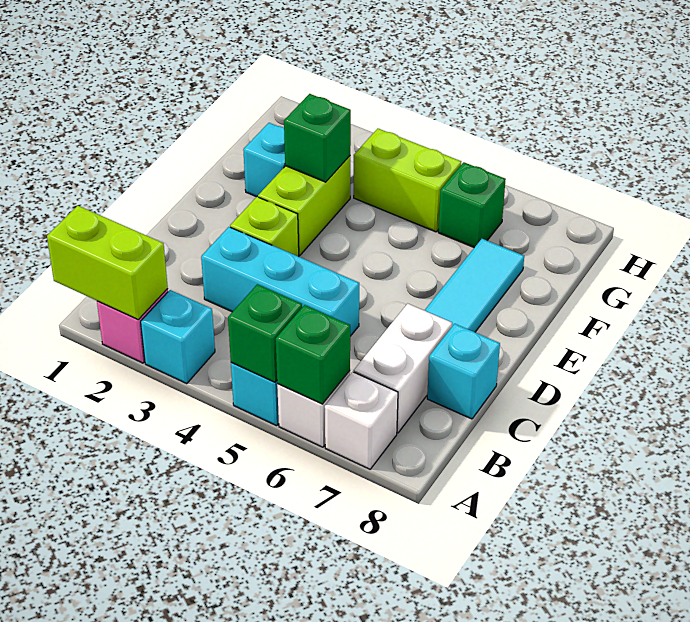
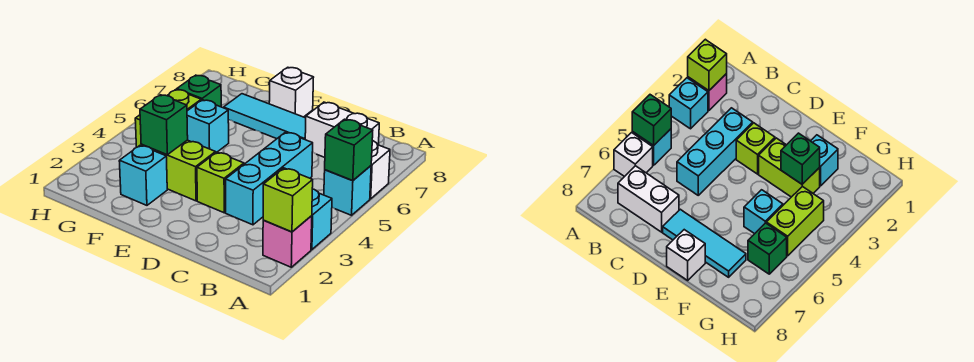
lime 1x2 brick [47,206,168,320] -> lime 1x1 brick [263,168,313,232]
green 1x1 brick [276,305,350,404] -> none
white 1x1 brick [325,372,398,469] -> white 1x1 brick moved to [269,67,314,117]
cyan 1x1 brick [427,324,500,419] -> cyan 1x1 brick moved to [187,100,229,152]

